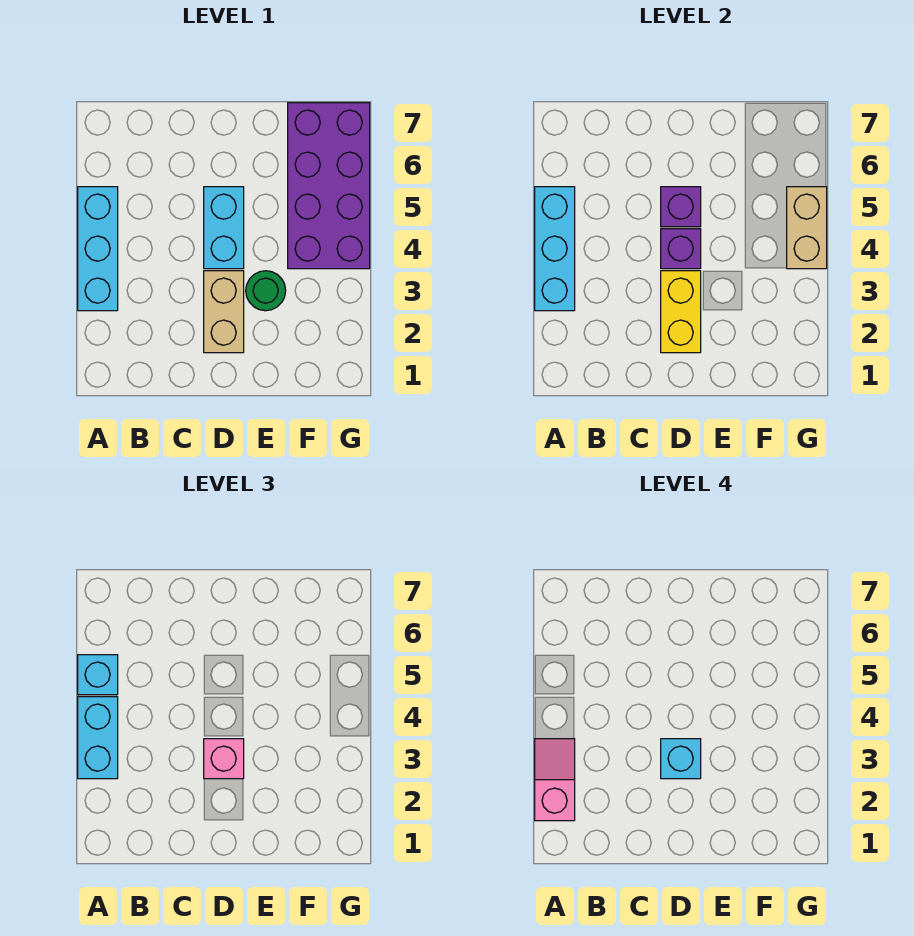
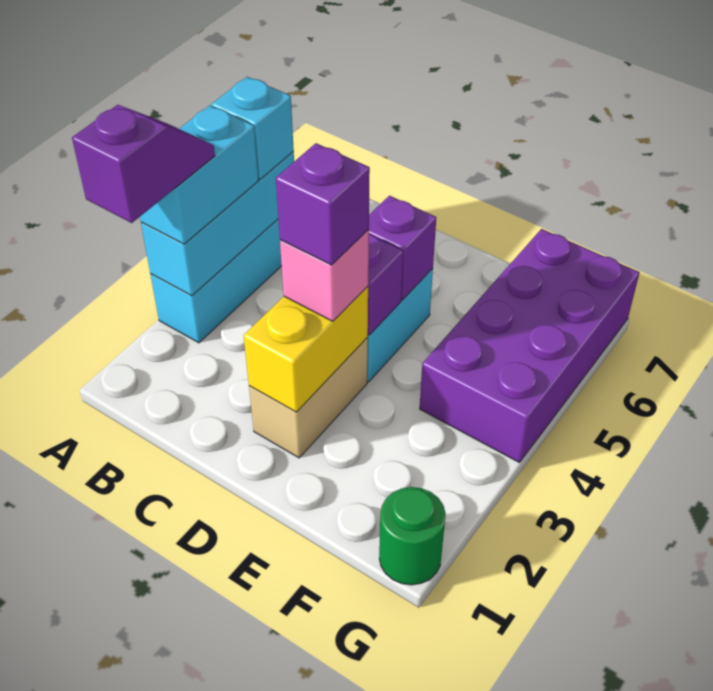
pink 1x2 slope [535,739,575,821] -> purple 1x2 slope [72,105,215,223]
cyan 1x1 brick [661,739,701,779] -> purple 1x1 brick [276,143,370,265]
green 1x1 round brick [246,271,286,311] -> green 1x1 round brick moved to [379,487,446,585]
tan 1x2 brick [787,187,827,269] -> none

